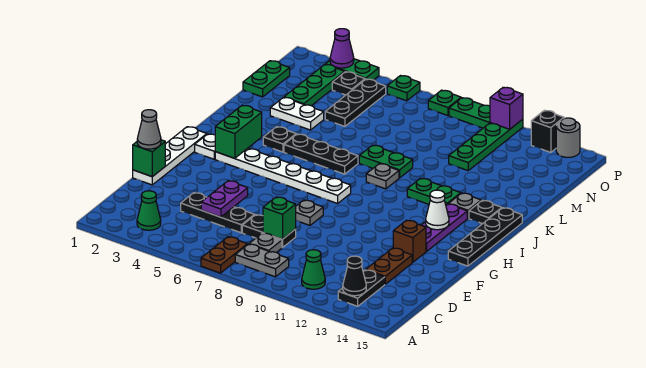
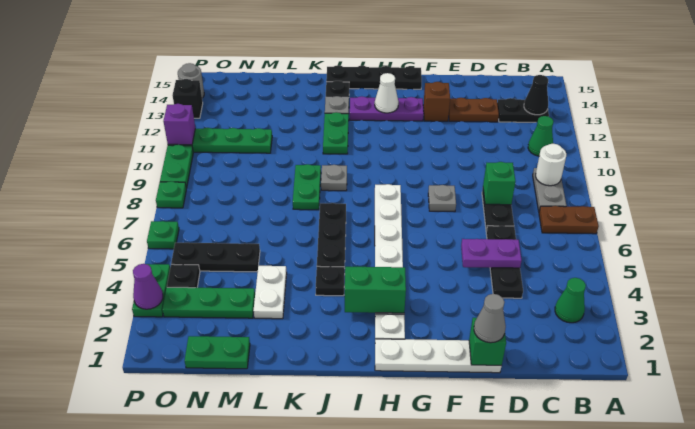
none -> white 1x1 round brick [536,144,566,186]
grey 1x1 plate [249,233,282,252] -> none

